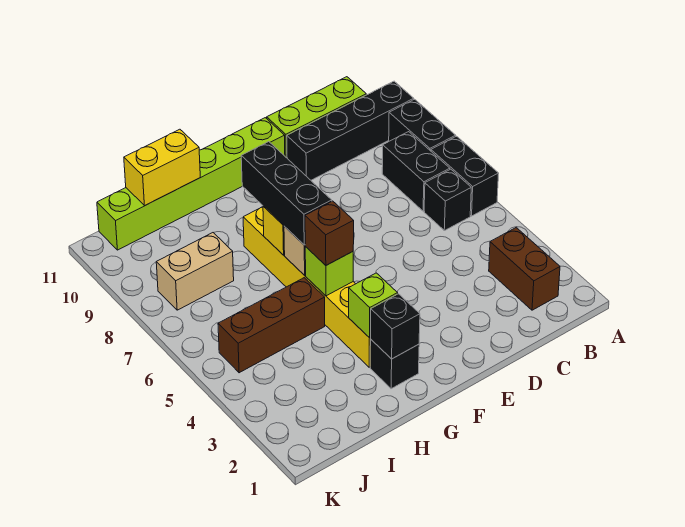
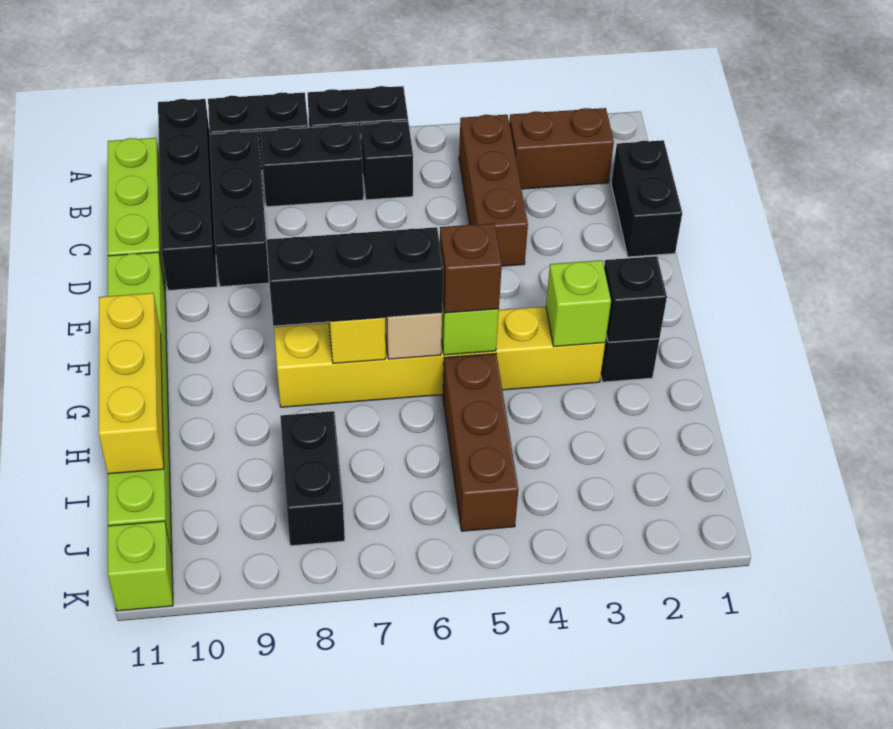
none -> brown 1x3 brick [459,115,528,266]
none -> black 1x3 brick [210,131,269,287]
none -> black 1x2 brick [611,140,682,257]
yellow 1x2 brick [124,129,200,206] -> yellow 1x3 brick [99,293,164,474]
tan 1x2 brick [156,233,234,310] -> black 1x2 brick [280,411,345,546]
none -> lime 1x1 brick [108,521,173,611]

